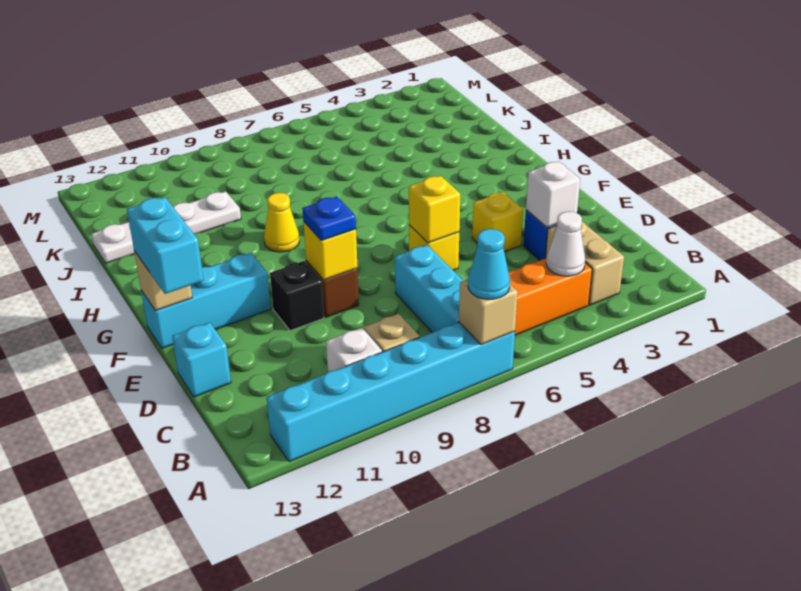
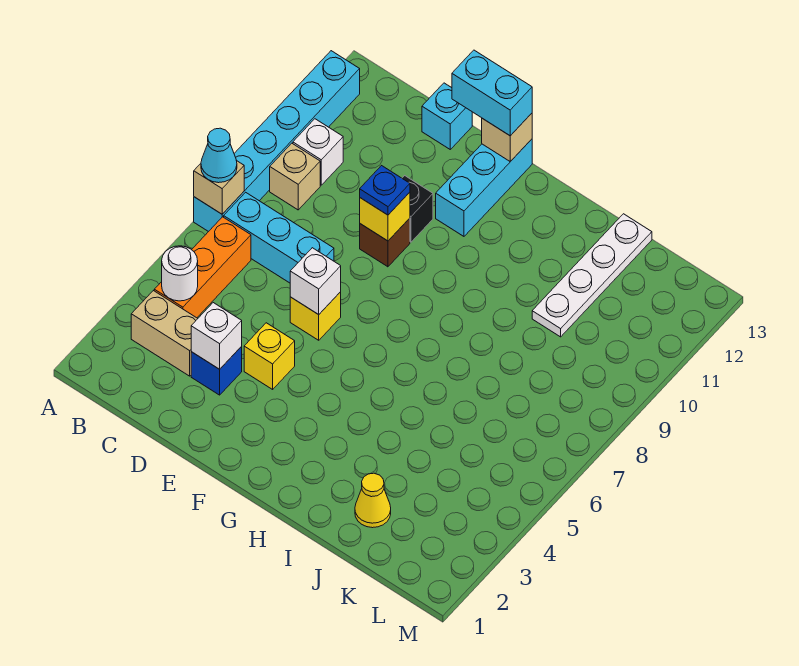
white 1x1 cone [546,211,585,276] -> white 1x1 round brick [162,246,198,301]
yellow 1x1 brick [409,176,460,243] -> white 1x1 brick [290,248,341,315]
yellow 1x1 cone [264,193,299,252] -> yellow 1x1 cone moved to [355,473,391,528]

